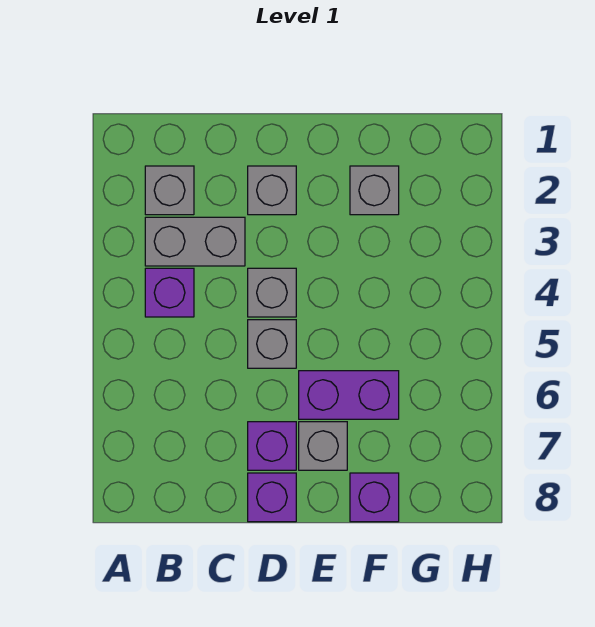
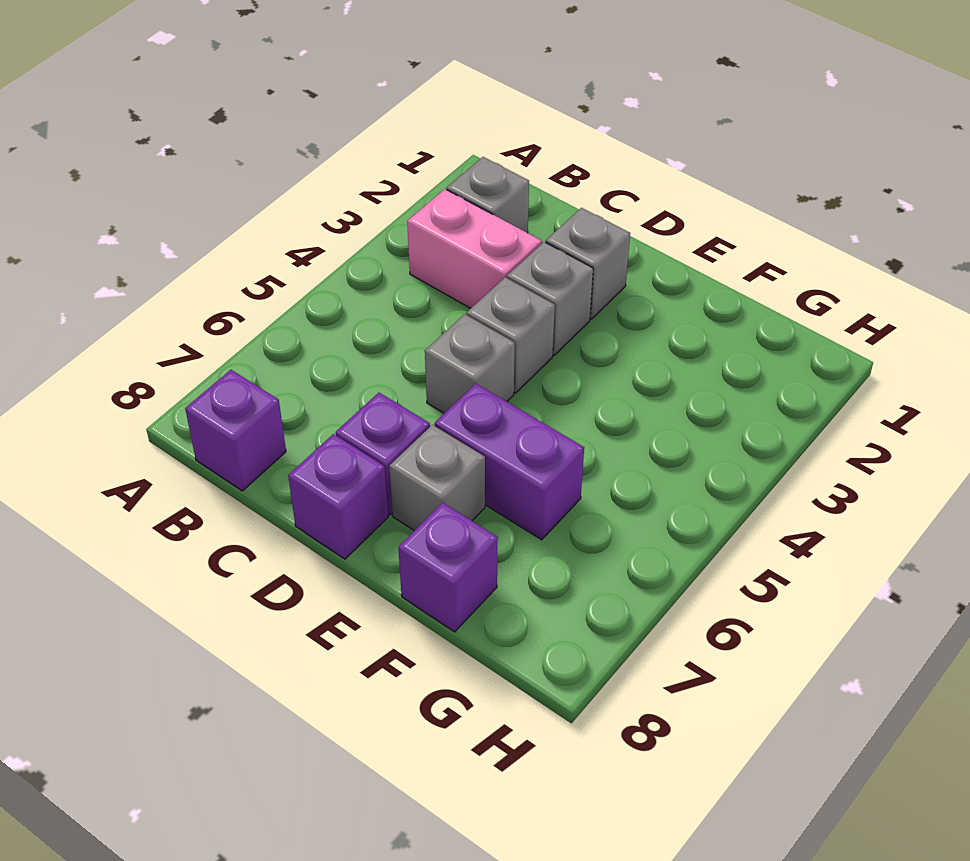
grey 1x2 brick [145,217,245,266] -> pink 1x2 brick [407,189,542,308]
purple 1x1 brick [145,268,194,317] -> purple 1x1 brick moved to [185,370,286,491]
grey 1x1 brick [350,166,399,215] -> grey 1x1 brick moved to [507,242,593,355]

